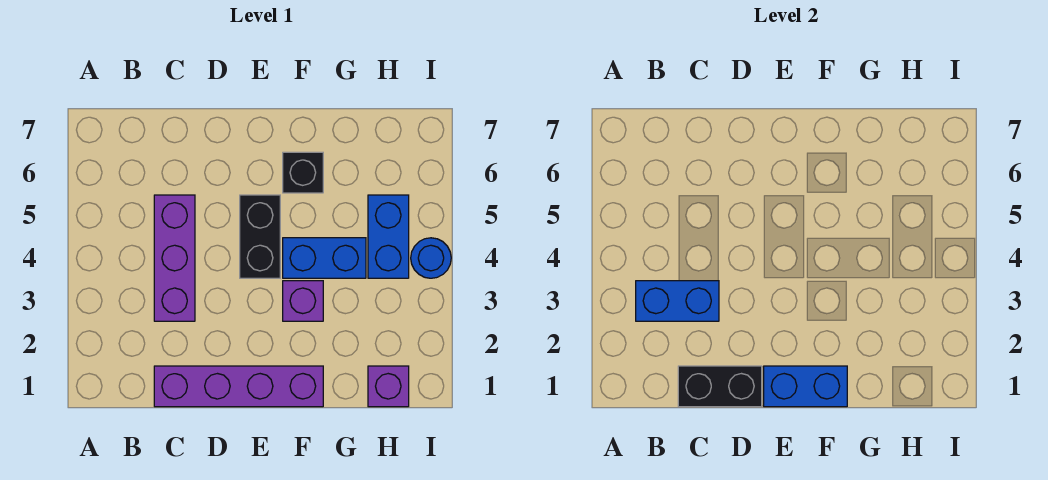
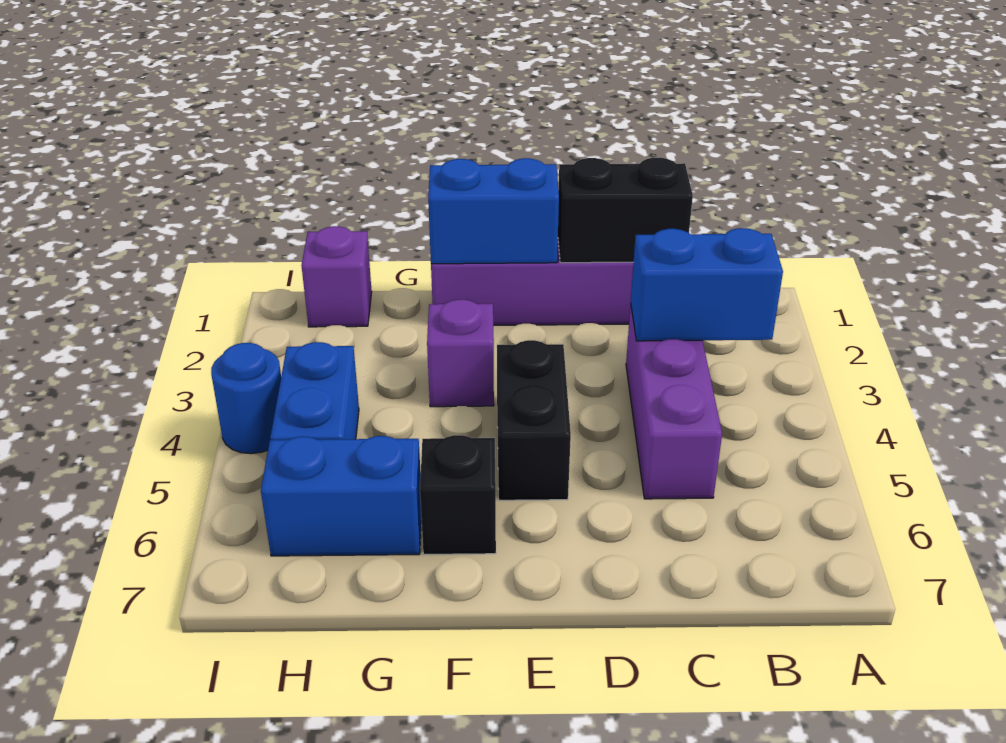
blue 1x2 brick [283,238,366,278] -> blue 1x2 brick moved to [261,436,421,556]

